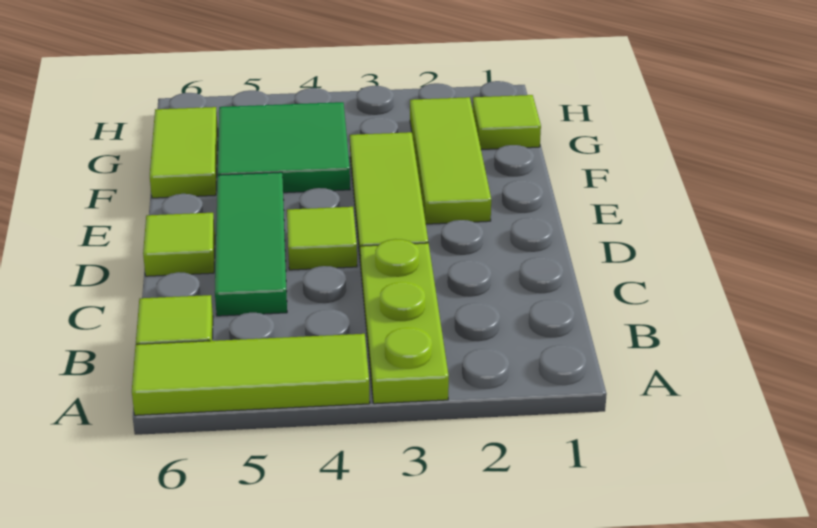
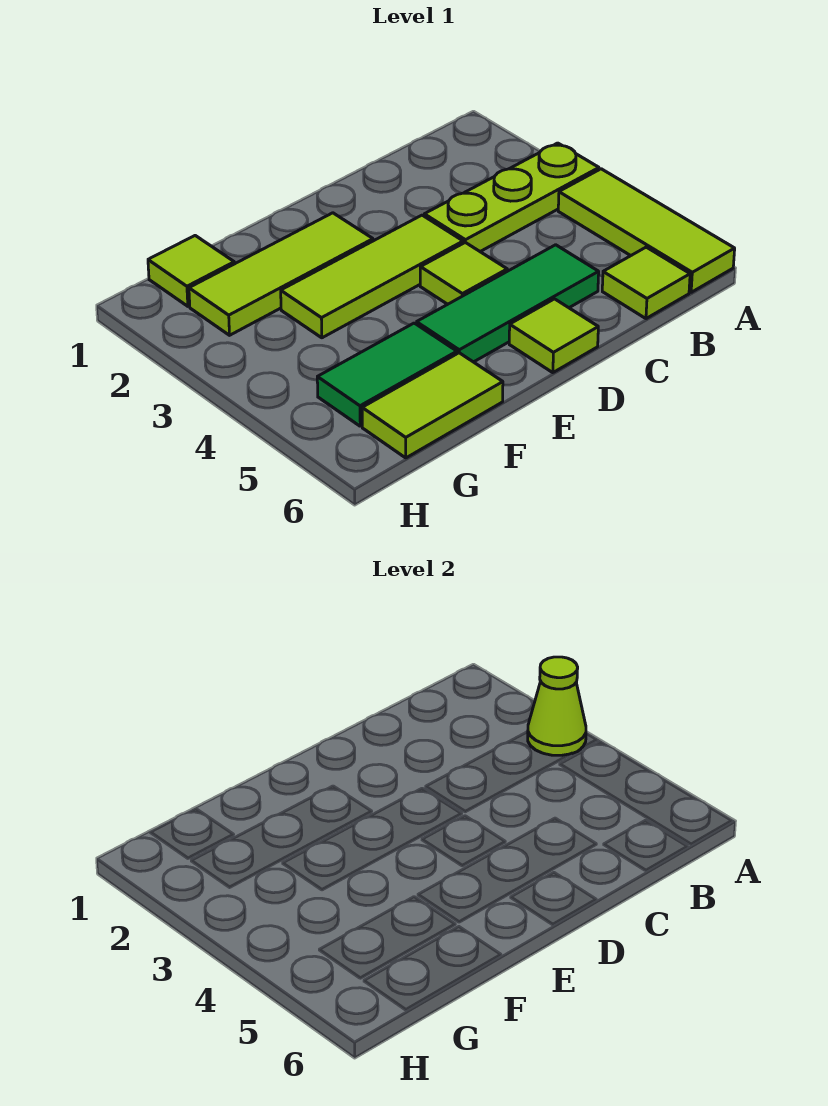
none -> lime 1x1 cone [528,657,586,755]
green 2x2 tile [218,102,350,193] -> green 1x2 tile [317,323,457,426]

